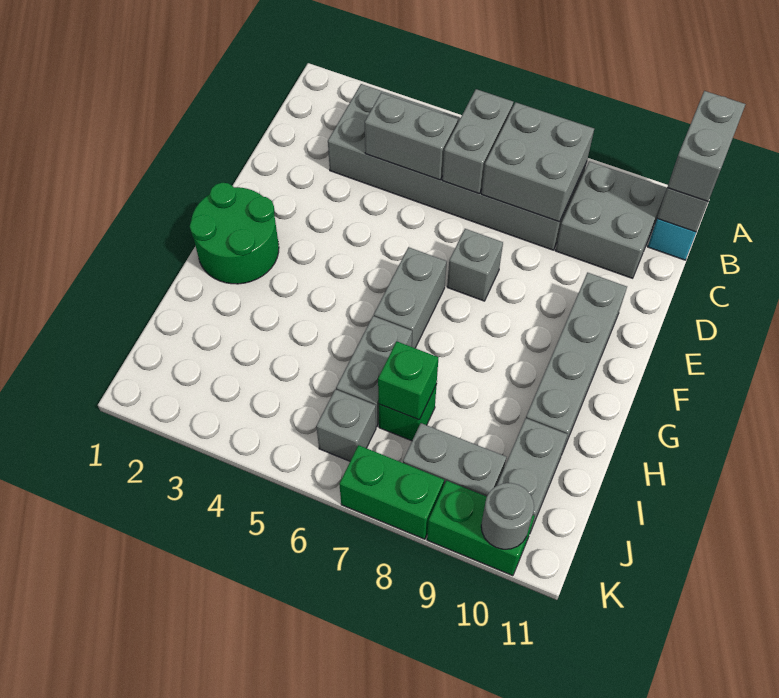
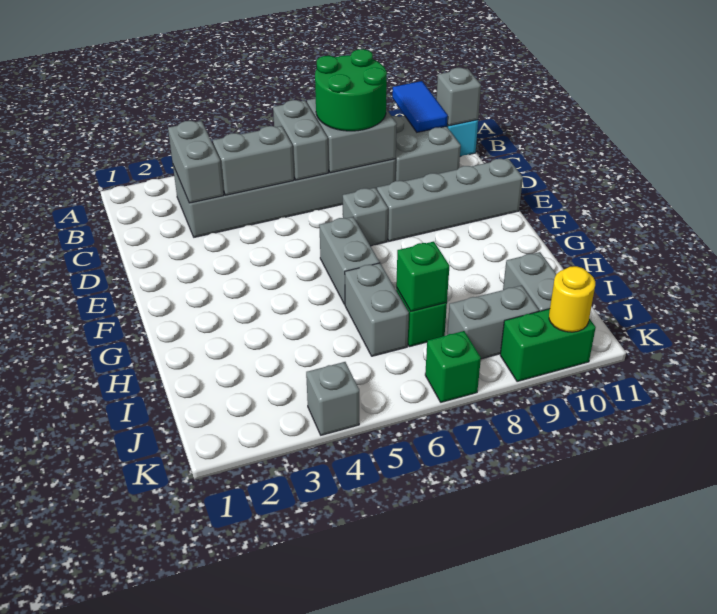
none -> blue 1x2 tile [392,81,448,132]
grey 1x2 brick [667,91,746,201] -> grey 1x2 brick moved to [168,121,224,203]
grey 1x4 brick [526,273,627,453] -> grey 1x4 brick turned to [377,158,523,241]
green 2x2 round brick [190,183,279,284] -> green 2x2 round brick moved to [315,49,387,131]
grey 1x1 brick [316,389,376,461] -> grey 1x1 brick moved to [306,362,359,435]
green 1x2 brick [339,445,444,539] -> green 1x1 brick [425,331,481,402]
grey 1x1 round brick [481,483,534,549] -> yellow 1x1 round brick [549,266,595,332]

